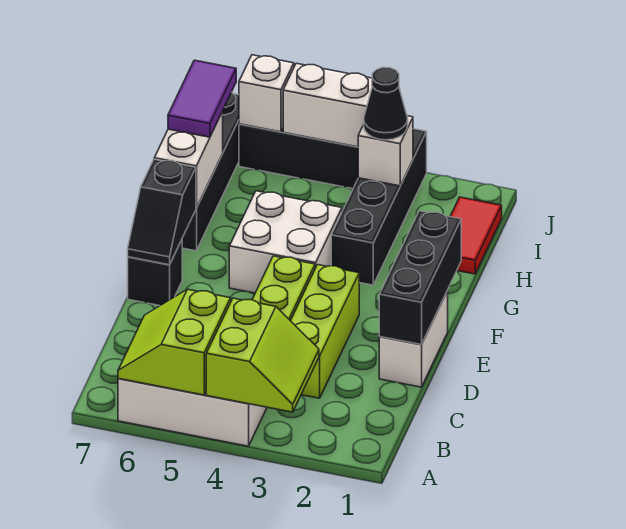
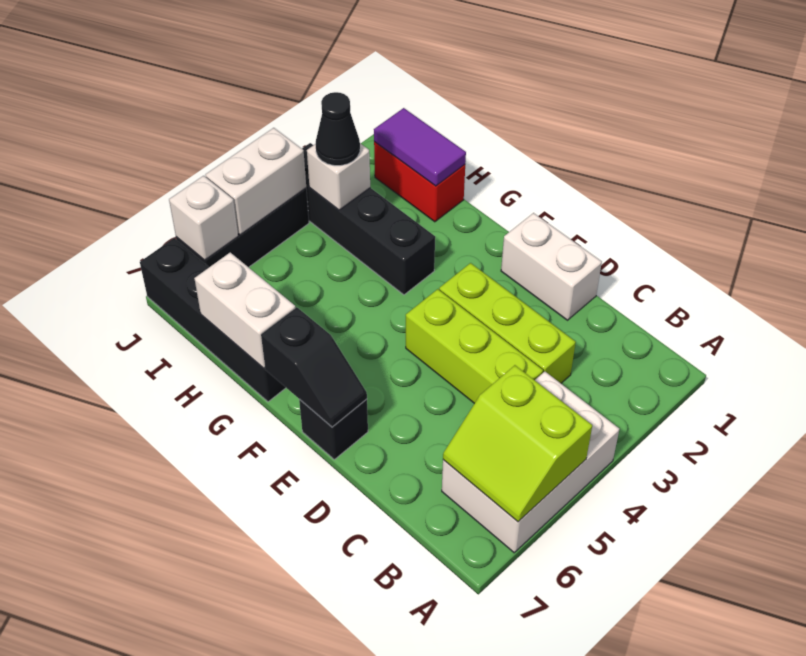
lime 2x2 slope [206,298,319,412] -> none
black 1x3 brick [379,211,461,345] -> none
white 2x2 brick [229,191,342,293] -> none
red 1x2 tile [450,197,502,274] -> red 1x2 brick [374,142,465,222]
purple 1x2 tile [168,60,236,137] -> purple 1x2 tile moved to [374,108,466,186]

